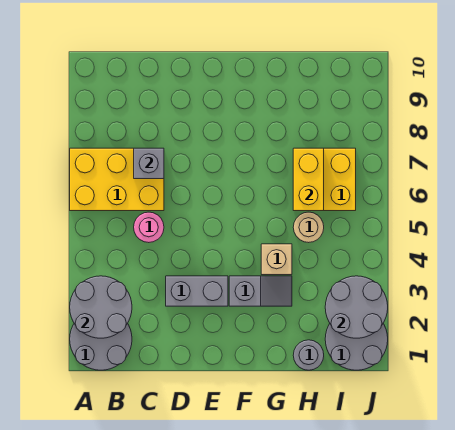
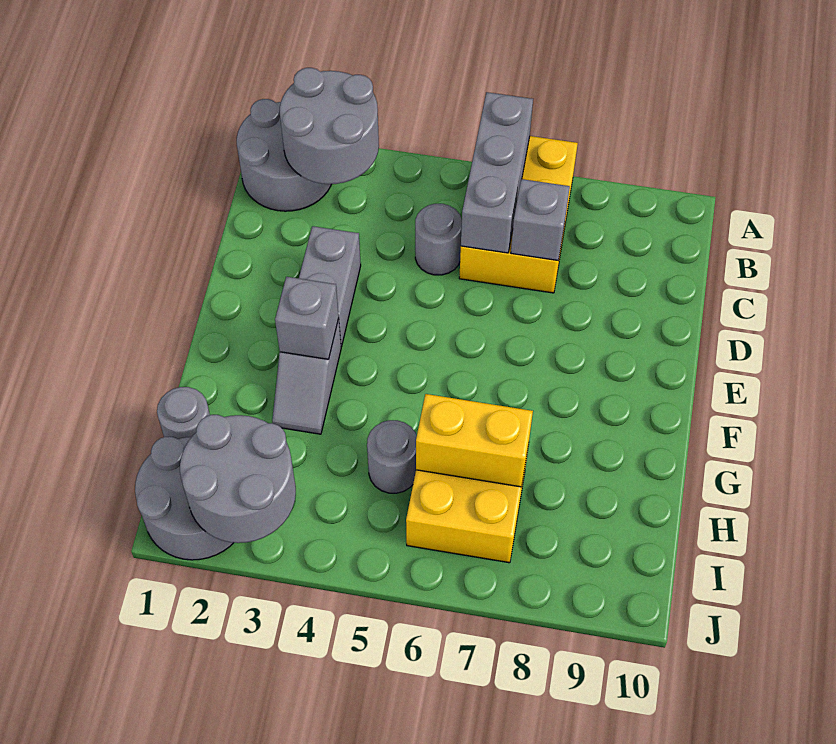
none -> grey 1x3 brick [461,92,533,253]
pink 1x1 round brick [134,212,164,243] -> grey 1x1 round brick [415,204,462,275]
none -> grey 1x1 brick [275,277,339,359]
tan 1x1 brick [261,244,292,275] -> none
tan 1x1 round brick [293,212,324,243] -> grey 1x1 round brick [367,420,417,493]

